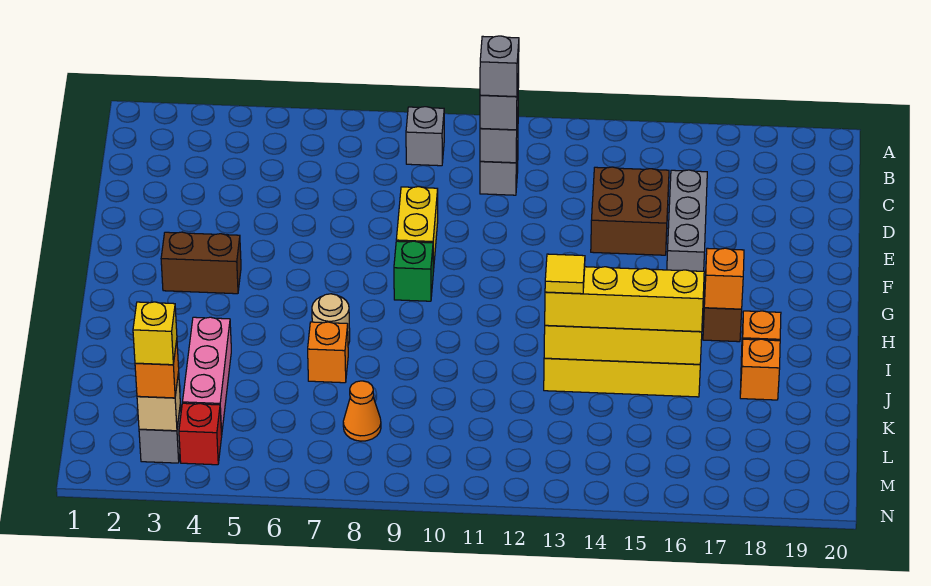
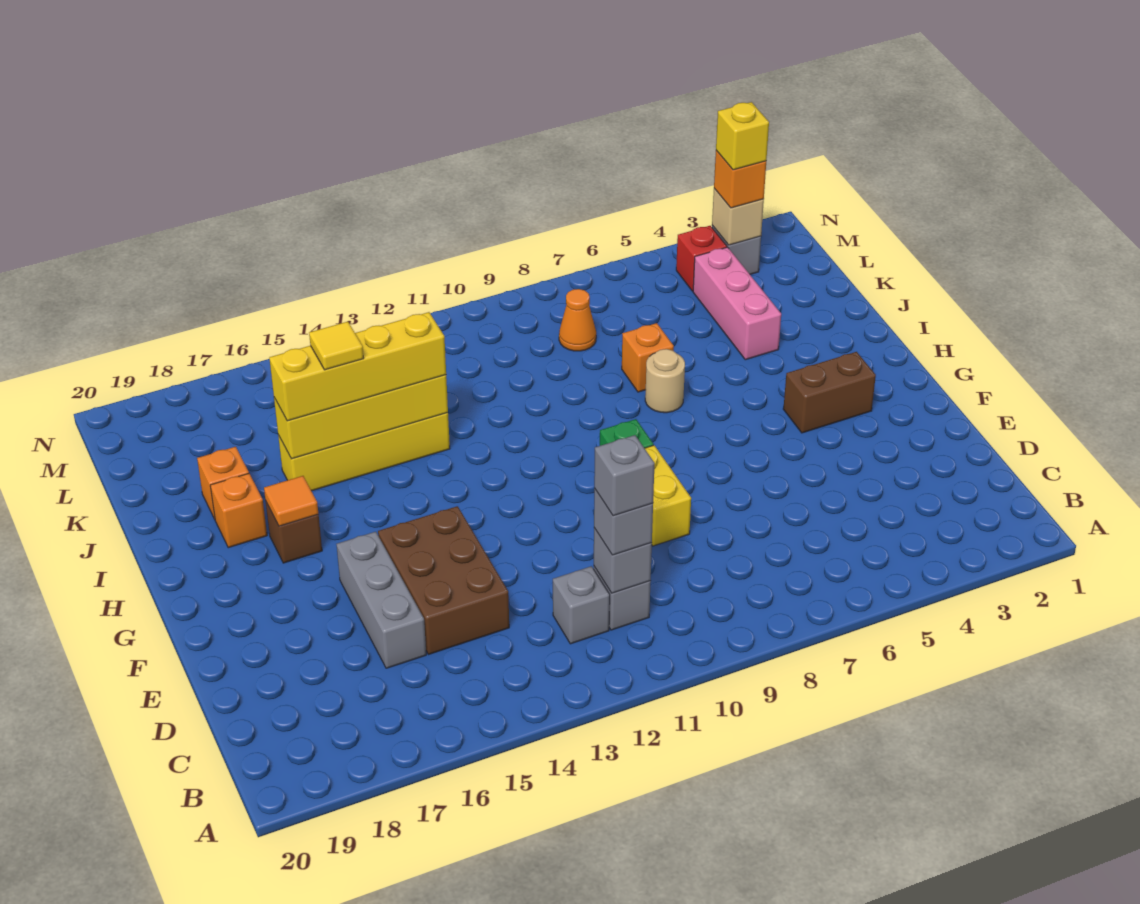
grey 1x1 brick [406,107,444,166] -> grey 1x1 brick moved to [553,566,610,644]
brown 2x2 brick [591,167,669,255] -> brown 2x3 brick [378,506,509,655]
orange 1x1 brick [704,248,744,309] -> orange 1x1 tile [264,476,318,526]
yellow 1x1 tile [545,254,585,294] -> yellow 1x1 tile moved to [309,322,364,370]

